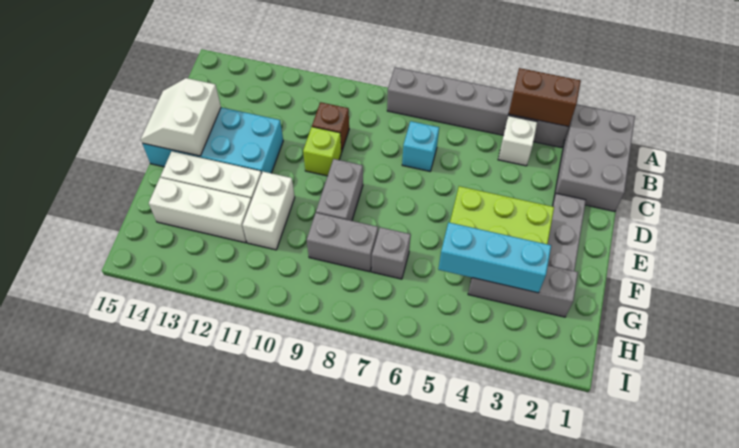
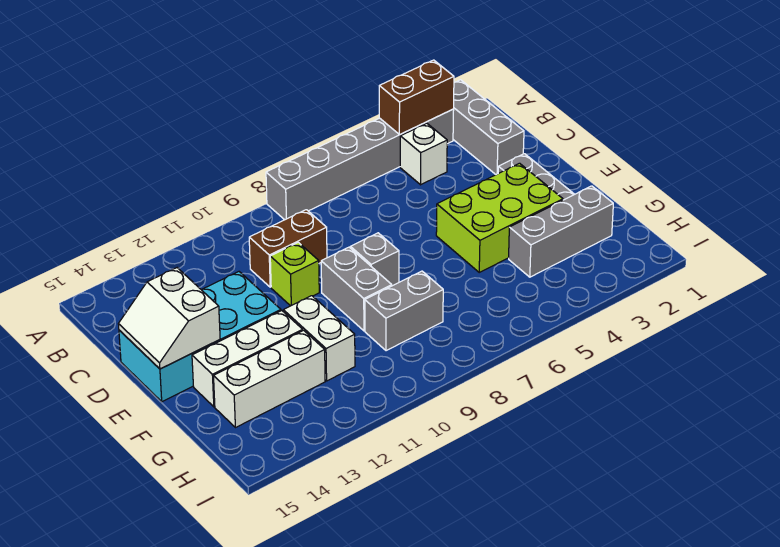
grey 2x3 brick [554,104,635,212] -> grey 1x3 brick [453,80,524,175]
cyan 1x1 brick [402,121,439,171] -> none
brown 1x1 brick [312,102,349,152] -> brown 1x2 brick [249,210,327,287]
cyan 1x3 brick [438,223,551,293] -> none
grey 1x1 brick [372,227,411,279] -> grey 1x1 brick moved to [351,233,399,286]

